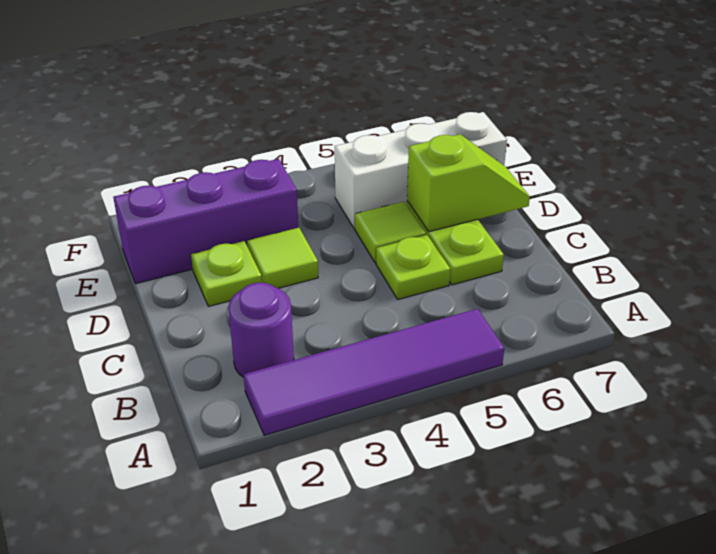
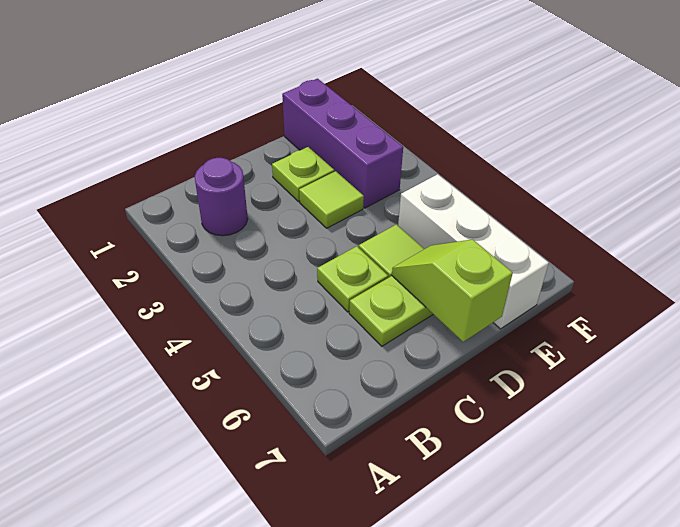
purple 1x4 tile [243,309,504,435] -> none
lime 1x2 slope [407,134,530,232] -> lime 1x2 slope turned to [392,240,513,342]

